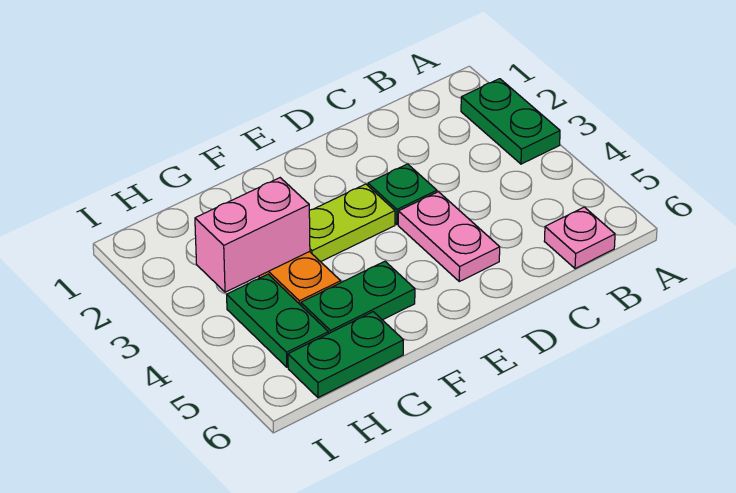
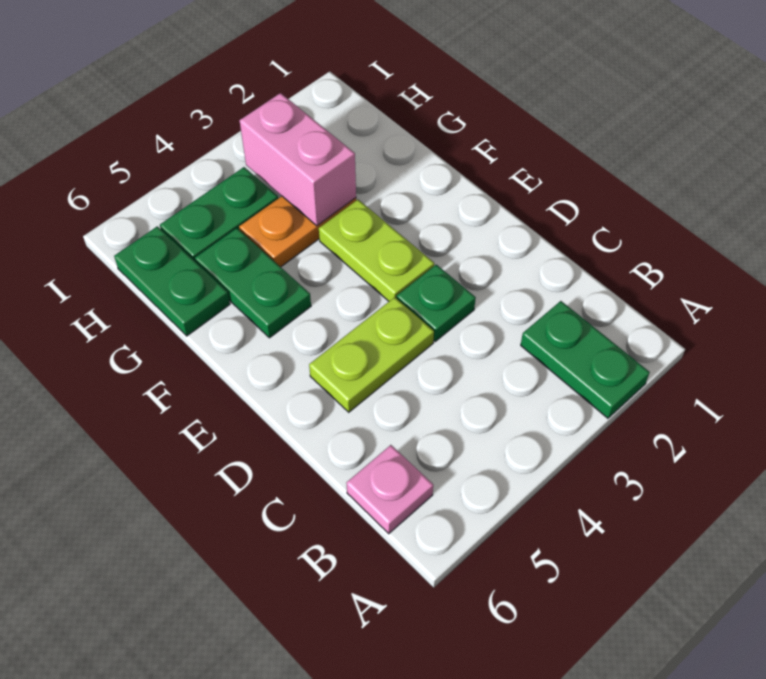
green 1x2 plate [461,79,560,164] -> green 1x2 plate turned to [521,301,650,418]
pink 1x2 plate [398,192,500,281] -> lime 1x2 plate [309,297,434,412]

